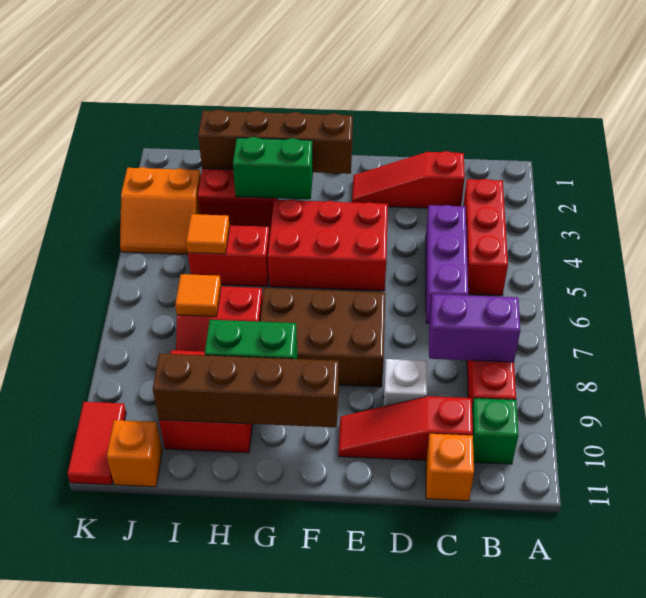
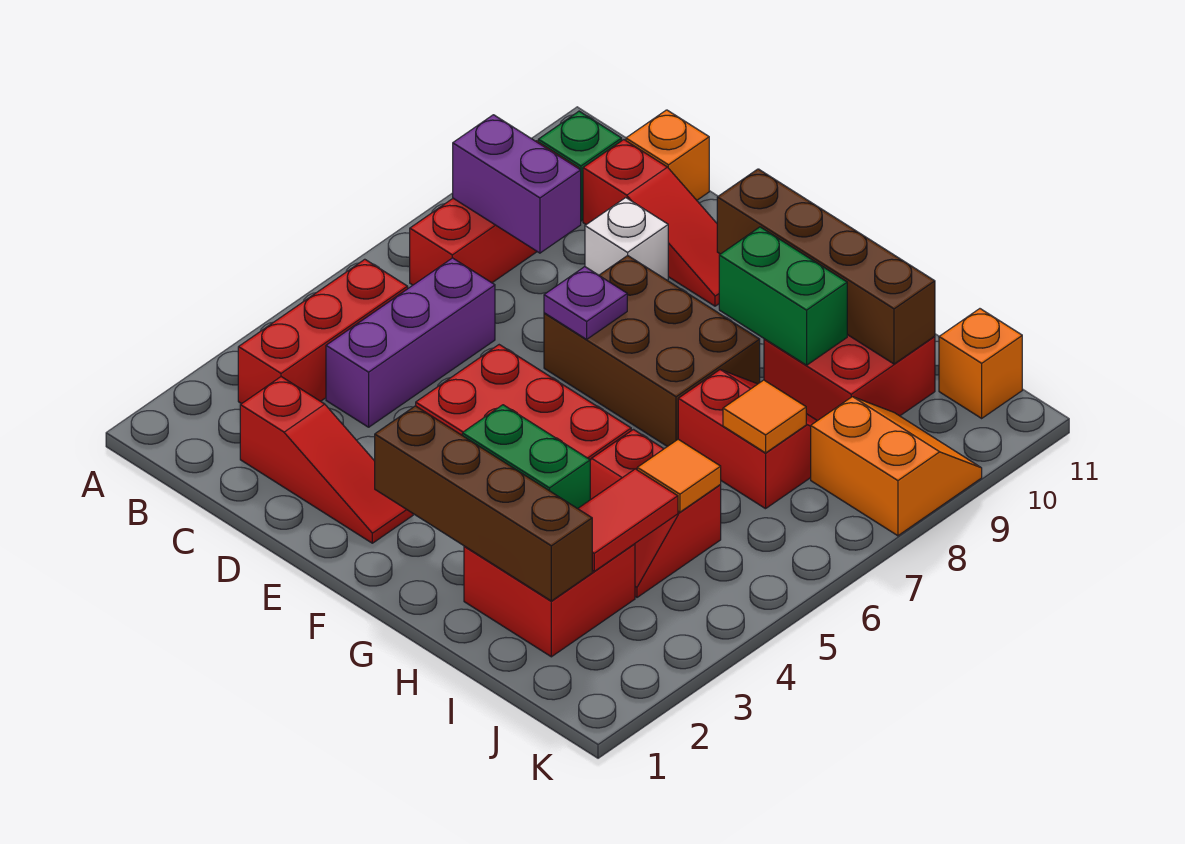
none -> purple 1x1 plate [544,267,627,339]
orange 2x2 slope [120,167,201,255] -> orange 2x2 slope moved to [811,397,982,536]
red 1x2 tile [67,402,126,485] -> red 1x2 tile moved to [578,469,678,571]

